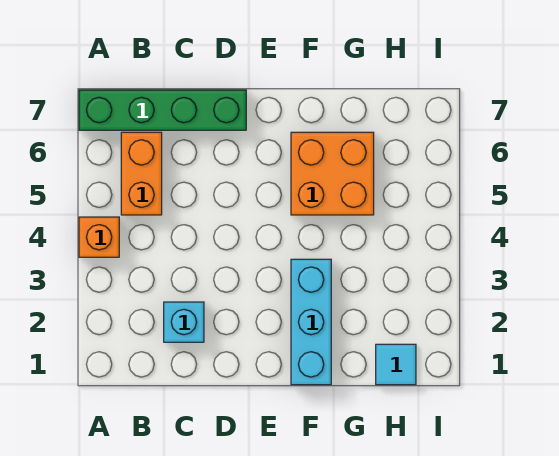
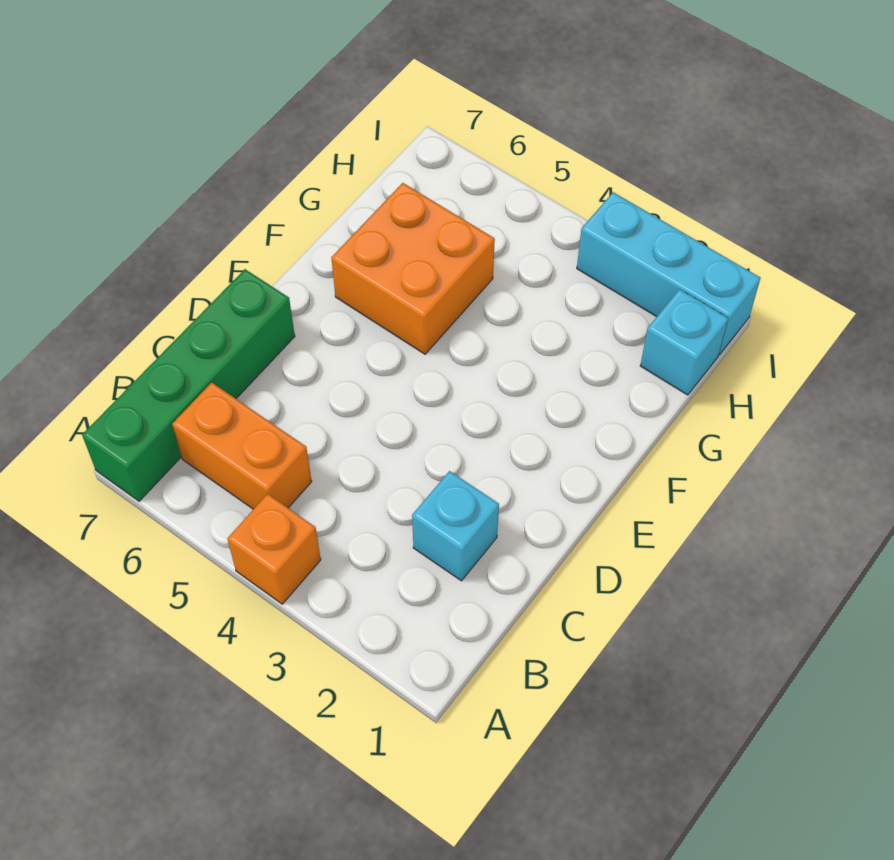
cyan 1x3 brick [291,259,331,385] -> cyan 1x3 brick moved to [577,192,760,355]
cyan 1x1 tile [376,344,416,385] -> cyan 1x1 brick [640,289,728,395]

